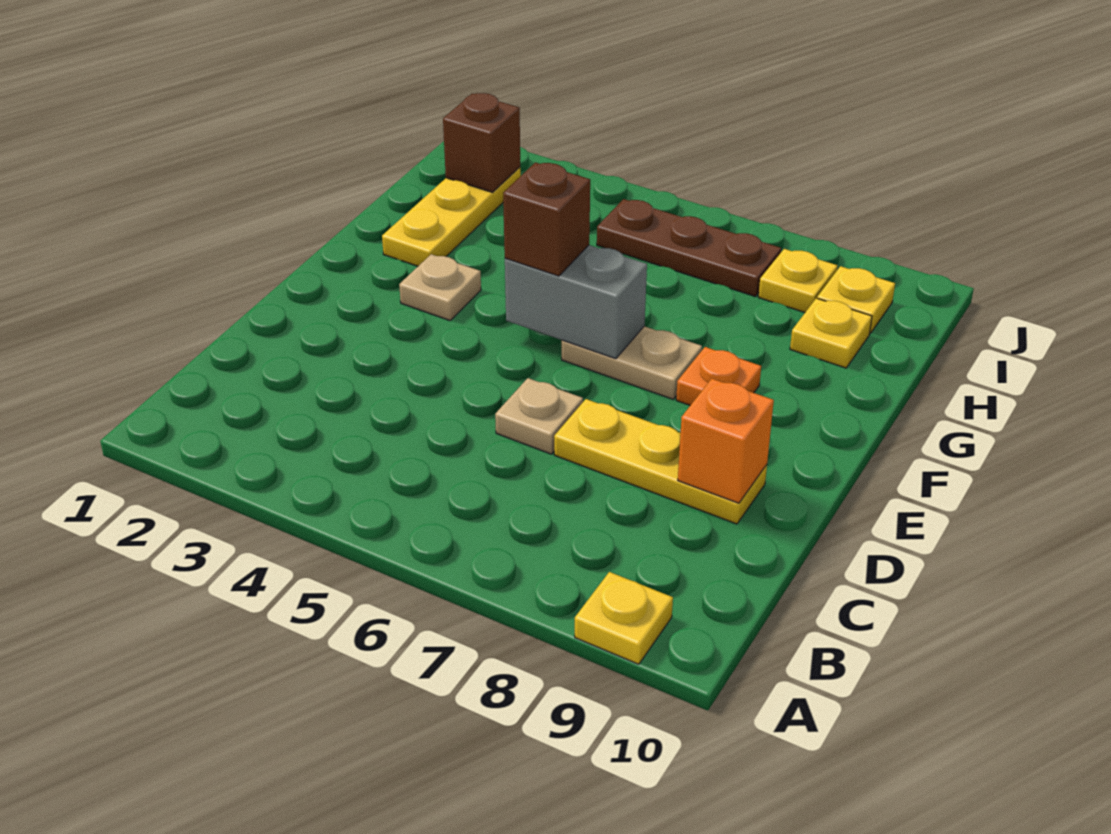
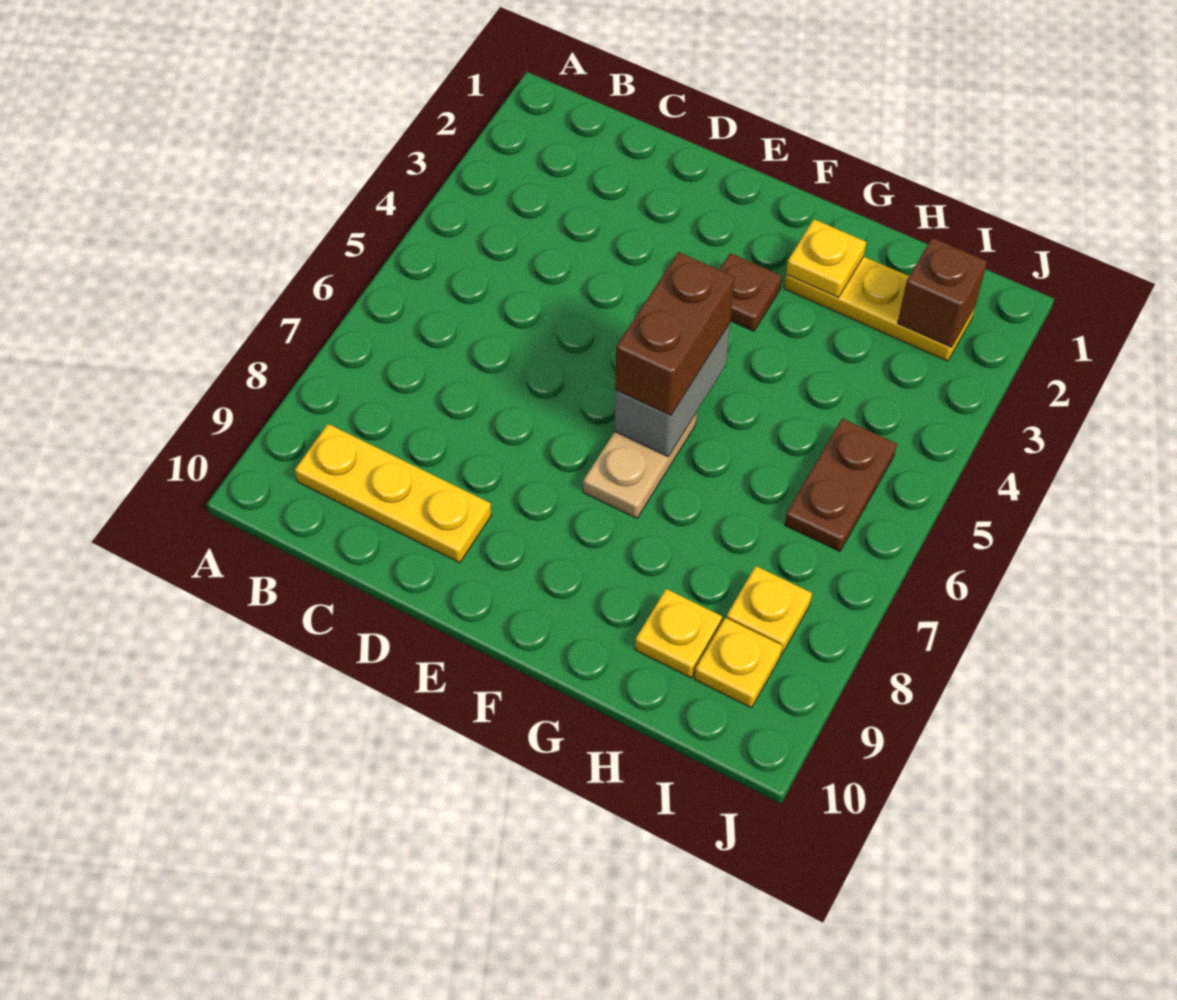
yellow 1x1 plate [575,572,673,664] -> yellow 1x1 plate moved to [786,219,866,298]
tan 1x1 plate [495,378,583,454] -> none
yellow 1x3 plate [554,399,767,524] -> yellow 1x3 plate turned to [295,424,491,563]
orange 1x1 brick [678,379,774,503] -> none
tan 1x1 plate [399,254,481,321] -> brown 1x1 plate [719,253,782,331]
brown 1x1 brick [503,162,590,276] -> brown 1x2 brick [615,252,735,416]
orange 1x1 plate [676,347,761,405] -> none
brown 1x3 plate [597,199,781,297] -> brown 1x2 plate [785,419,897,551]

